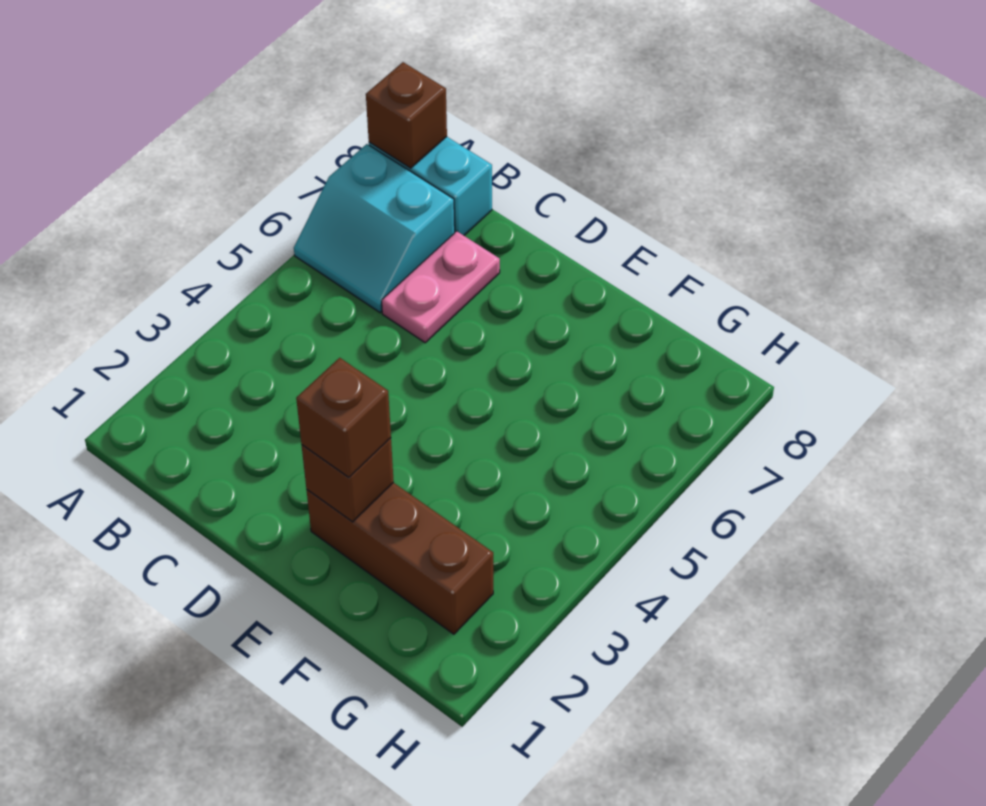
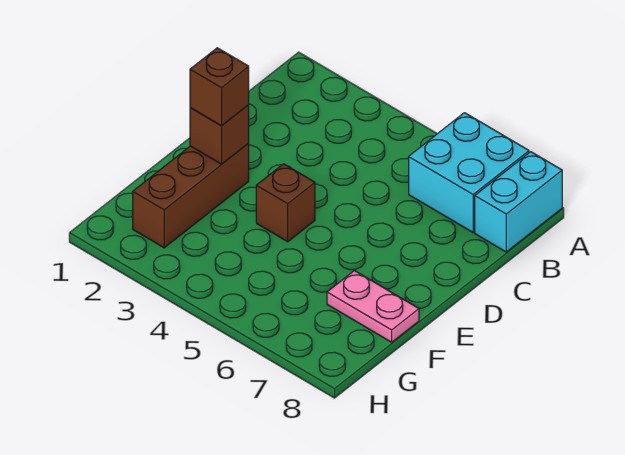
cyan 2x2 slope [294,144,455,313] -> cyan 2x2 brick [409,113,529,232]
brown 1x1 brick [366,62,447,168] -> brown 1x1 brick moved to [256,164,315,242]
pink 1x2 plate [382,231,500,343] -> pink 1x2 plate moved to [327,271,419,342]

